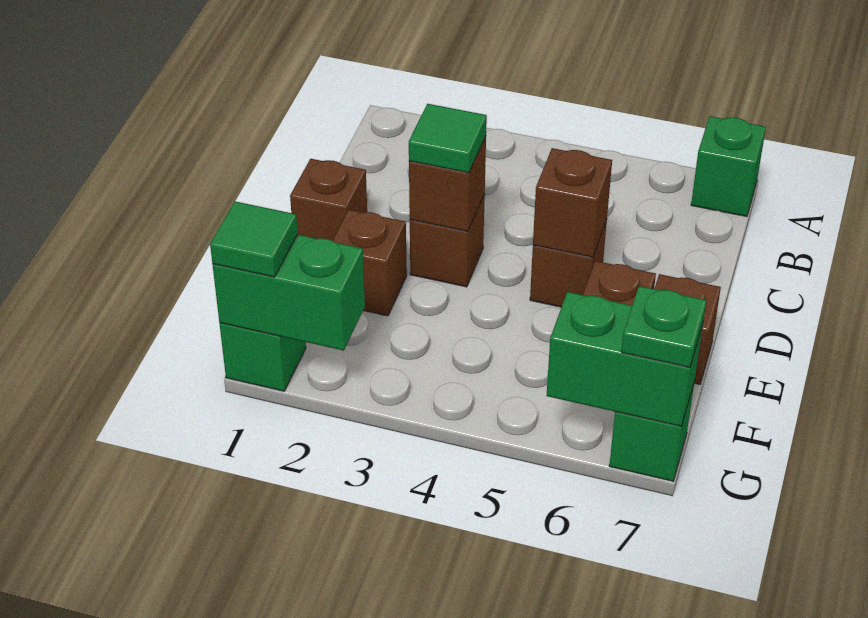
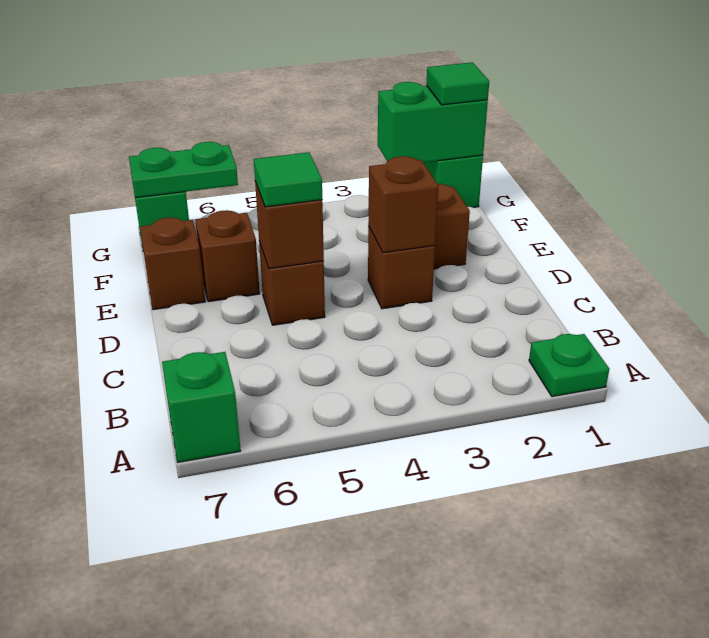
brown 1x1 brick [290,159,367,241] -> none
green 1x1 tile [409,104,487,173] -> green 1x1 tile moved to [254,152,322,207]
green 1x2 brick [547,292,703,426] -> green 1x2 plate [129,142,238,198]
green 1x1 plate [621,286,707,368] -> green 1x1 plate moved to [529,334,609,397]

